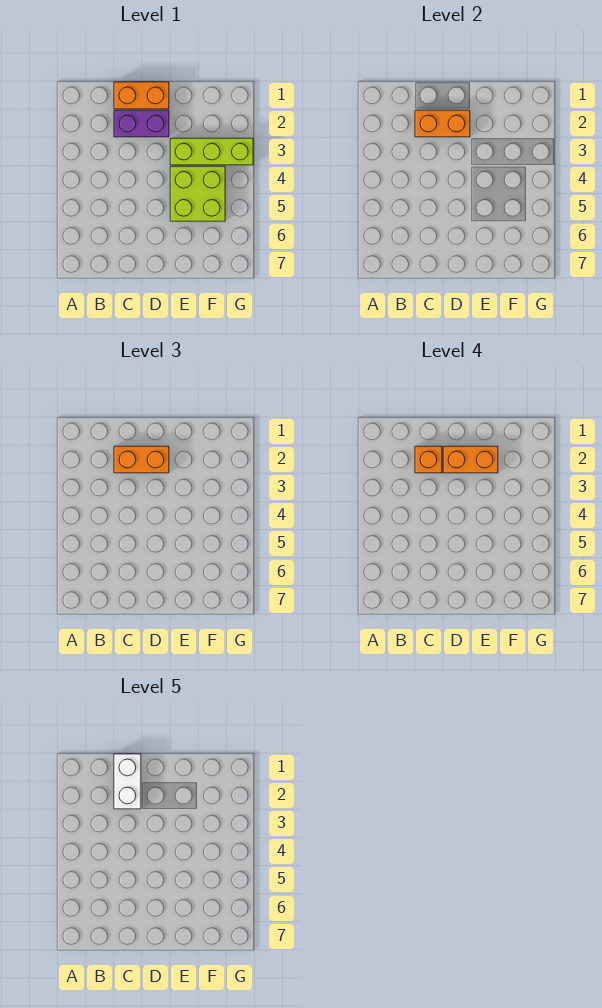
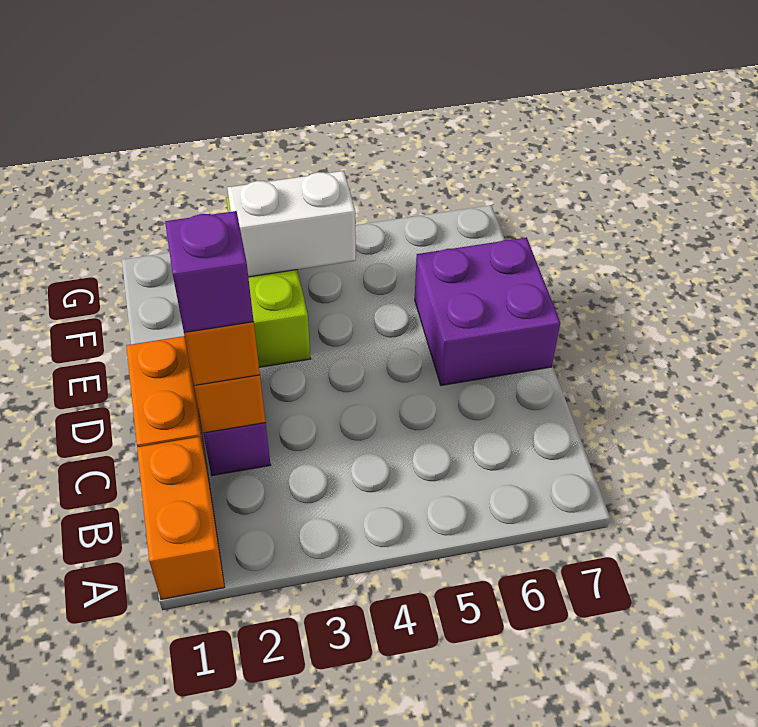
white 1x2 brick [114,754,141,809] -> white 1x2 brick moved to [227,171,356,277]
orange 1x1 brick [415,446,442,473] -> purple 1x1 brick [165,211,254,333]
orange 1x2 brick [443,446,498,473] -> orange 1x2 brick moved to [137,437,225,599]
none -> purple 2x2 brick [415,237,560,386]
lime 2x2 brick [170,166,225,221] -> none

